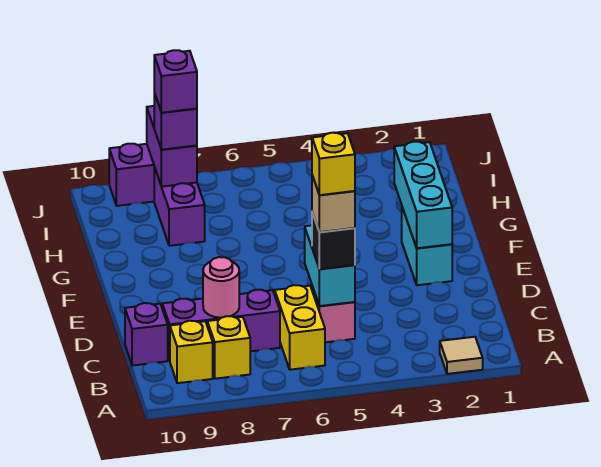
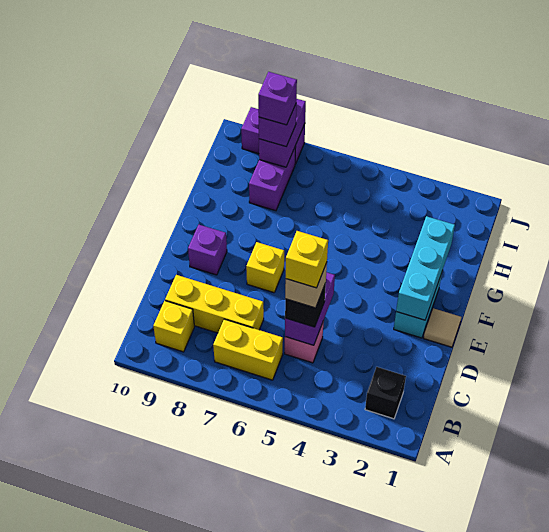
tan 1x1 tile [440,337,483,374] -> tan 1x1 tile moved to [424,308,461,347]
none -> black 1x1 brick [365,367,406,419]
yellow 1x2 brick [275,285,325,370] -> yellow 1x2 brick turned to [213,319,283,380]
yellow 1x1 brick [207,316,250,379] -> yellow 1x1 brick moved to [246,242,284,293]
cyan 1x2 brick [305,225,355,306] -> purple 1x2 brick [285,272,335,345]
purple 1x3 brick [162,290,280,361] -> yellow 1x3 brick [165,275,264,333]
pink 1x1 round brick [203,257,239,318] -> none
purple 1x1 brick [125,303,168,366] -> purple 1x1 brick moved to [188,224,227,275]

